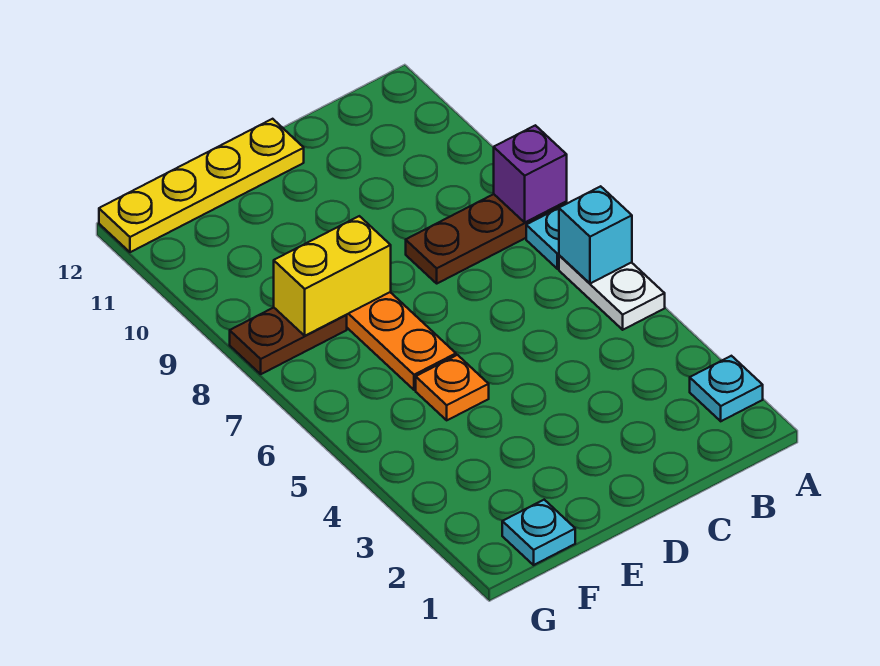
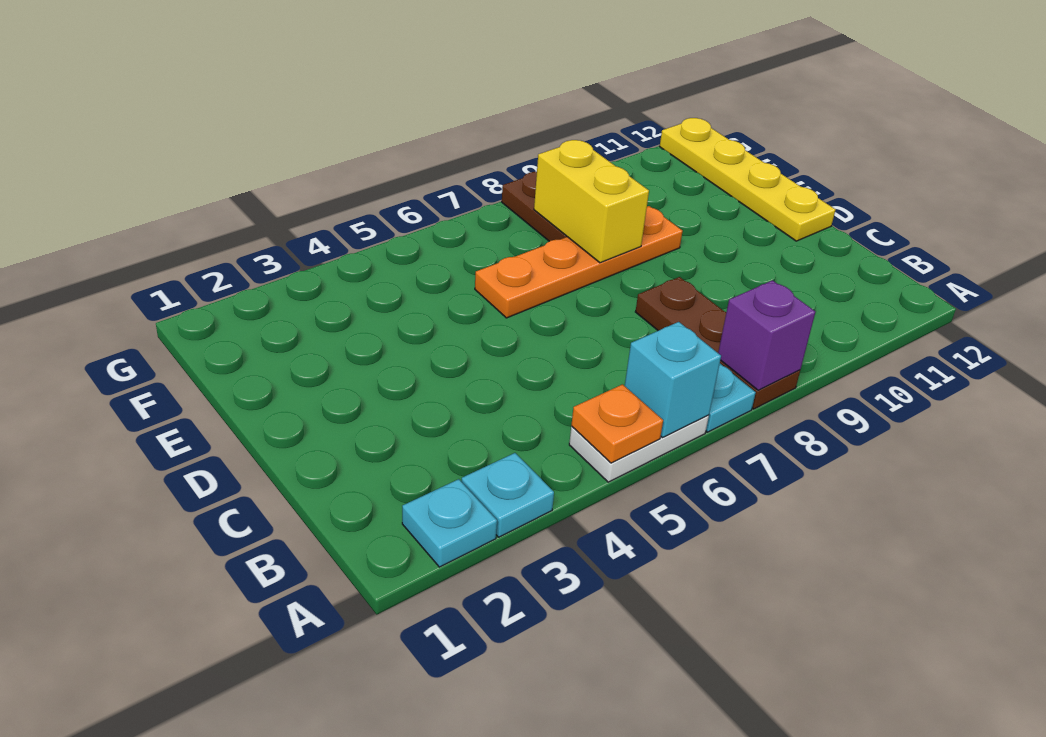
orange 1x1 plate [416,355,489,420] -> orange 1x1 plate moved to [571,384,663,463]
cyan 1x1 plate [502,500,575,565] -> cyan 1x1 plate moved to [461,453,554,537]

